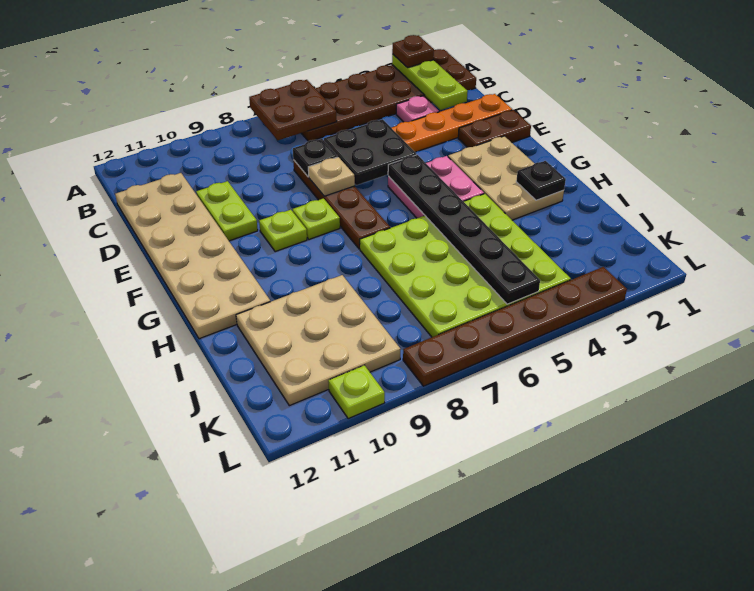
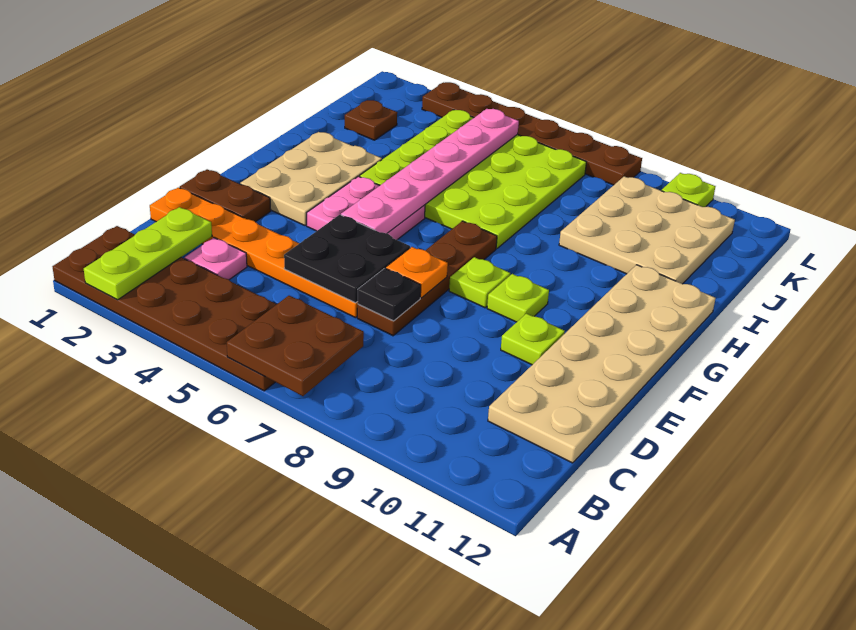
brown 1x1 plate [392,35,434,68] -> brown 1x1 plate moved to [345,100,397,140]
lime 1x2 plate [196,181,258,241] -> lime 1x1 plate [501,314,565,365]
tan 1x1 plate [308,157,355,196] -> orange 1x1 plate [386,247,448,298]
black 1x6 plate [388,155,540,304] -> pink 1x6 plate [341,109,519,233]
black 1x1 plate [516,161,566,200] -> none

